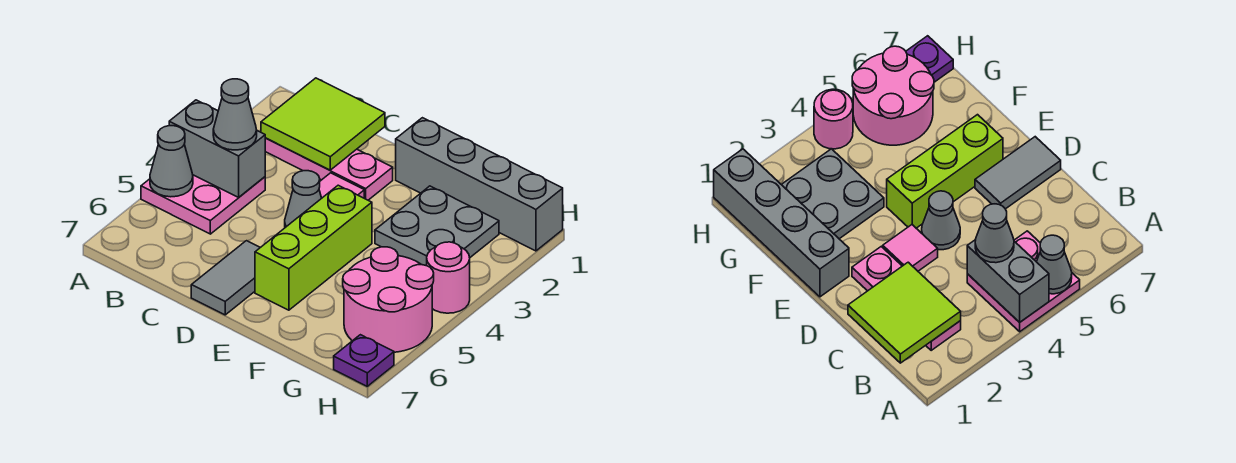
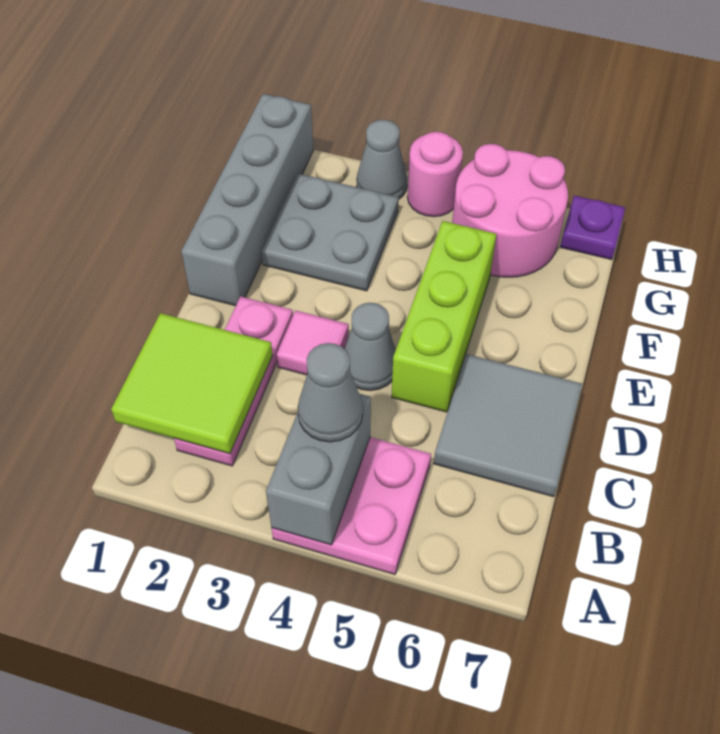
grey 1x1 cone [150,126,193,197] -> grey 1x1 cone moved to [356,120,407,199]
grey 1x2 tile [191,241,260,315] -> grey 2x2 tile [434,354,582,497]
lime 1x3 brick [255,185,372,310] -> lime 1x3 brick turned to [392,221,496,412]

